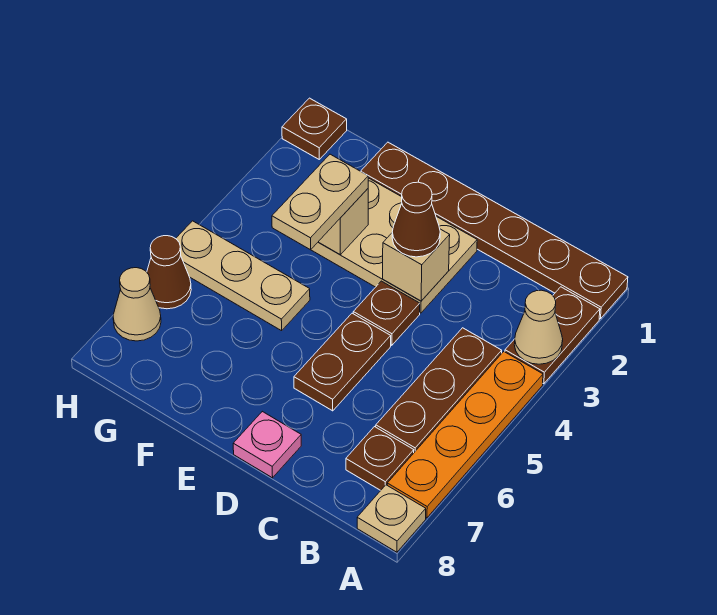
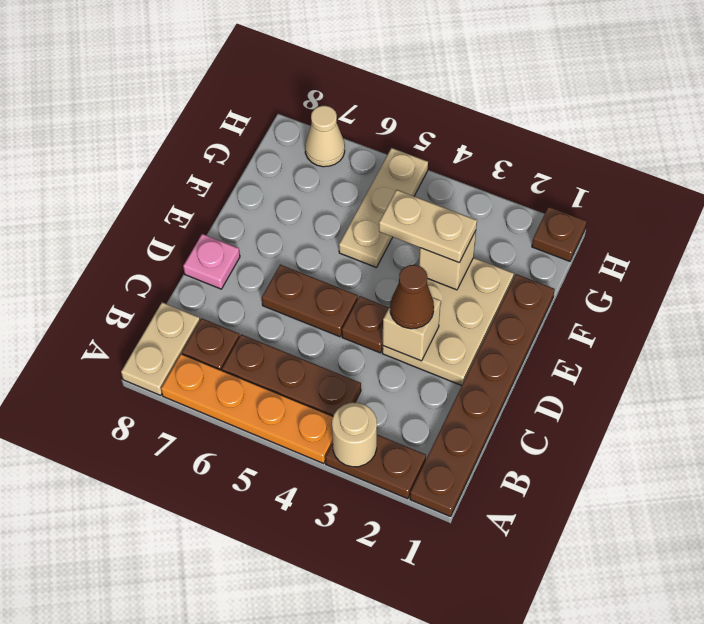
tan 1x1 cone [514,290,563,364] -> tan 1x1 round brick [332,403,377,467]
tan 1x1 plate [357,485,426,552] -> tan 1x2 plate [121,302,200,395]
brown 1x1 cone [147,236,191,309] -> none

